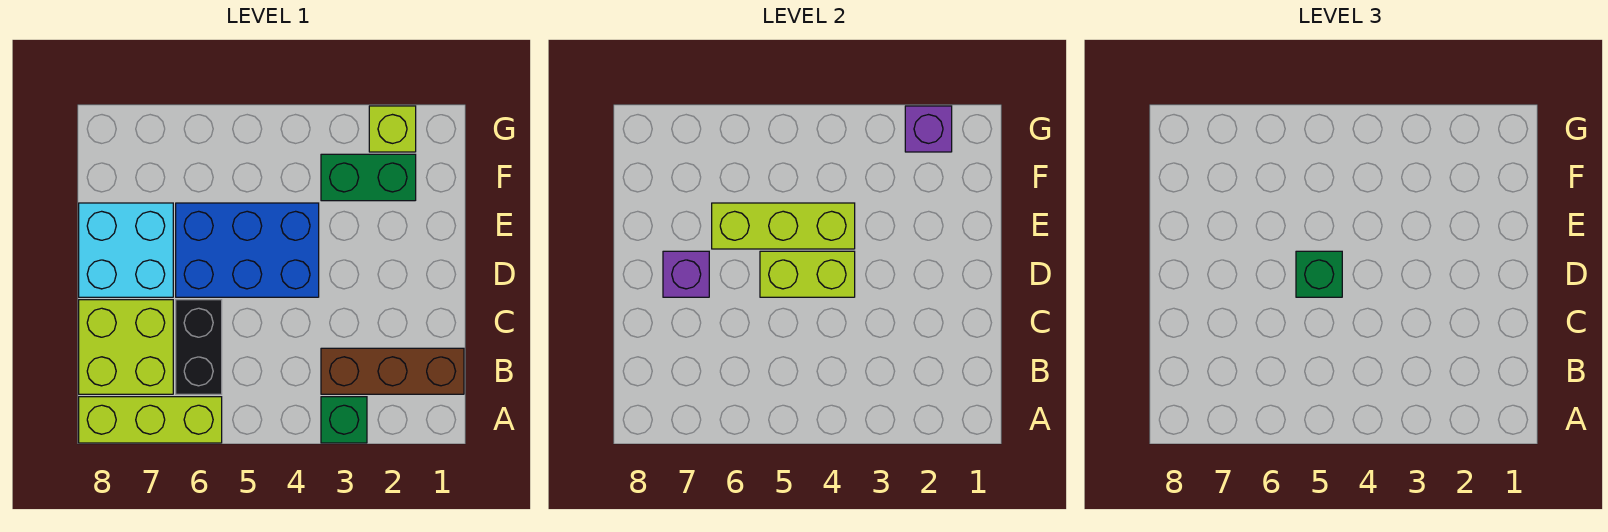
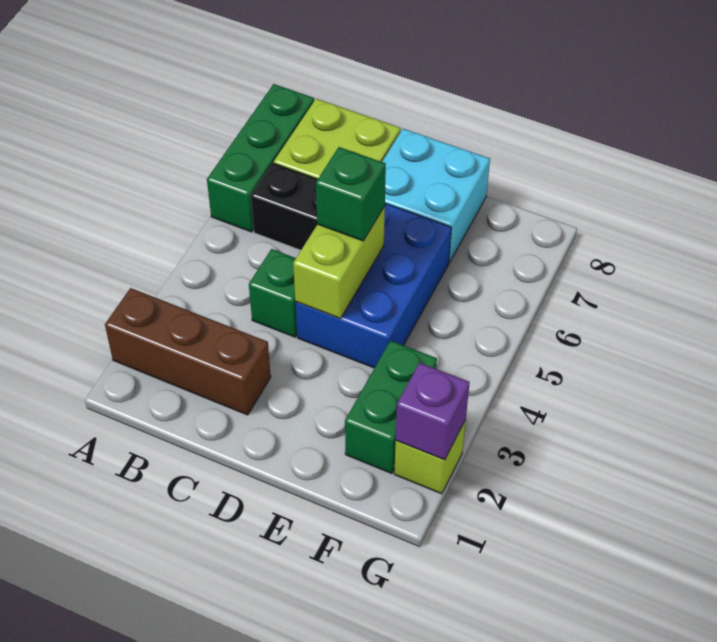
green 1x1 brick [321,397,367,443] -> green 1x1 brick moved to [249,249,297,337]
lime 1x3 brick [79,397,222,443] -> green 1x3 brick [207,84,314,232]
brown 1x3 brick [321,348,464,394] -> brown 1x3 brick turned to [105,288,271,415]
purple 1x1 brick [663,251,709,297] -> none
lime 1x3 brick [712,203,855,249] -> none

